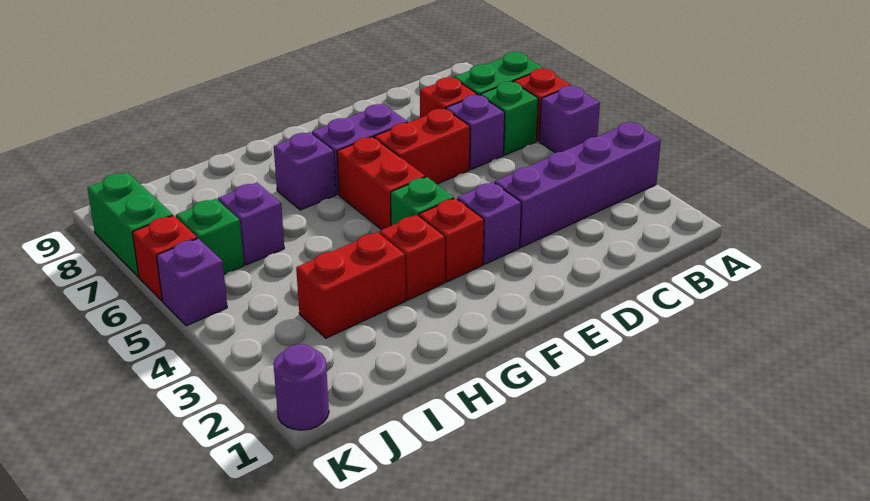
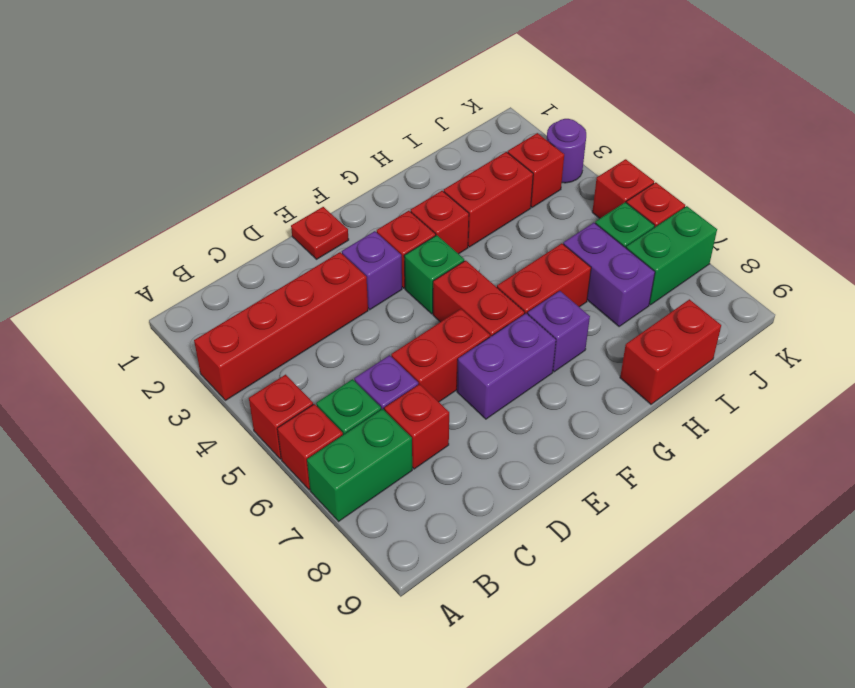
purple 1x4 brick [495,122,661,247] -> red 1x4 brick [194,252,368,400]
purple 1x1 brick [539,86,600,153] -> red 1x1 brick [249,375,313,459]
none -> red 1x1 plate [291,207,349,259]
none -> red 1x2 brick [497,243,591,314]
none -> red 1x2 brick [620,299,721,404]
purple 1x1 brick [218,183,284,265] -> purple 1x2 brick [563,223,655,327]
none -> red 1x1 brick [508,133,564,207]
purple 1x1 round brick [274,344,329,430] -> purple 1x1 round brick moved to [547,119,586,183]
purple 1x1 brick [156,238,227,326] -> red 1x1 brick [592,159,654,218]
green 1x2 brick [87,172,173,277] -> green 1x2 brick turned to [626,206,717,305]

